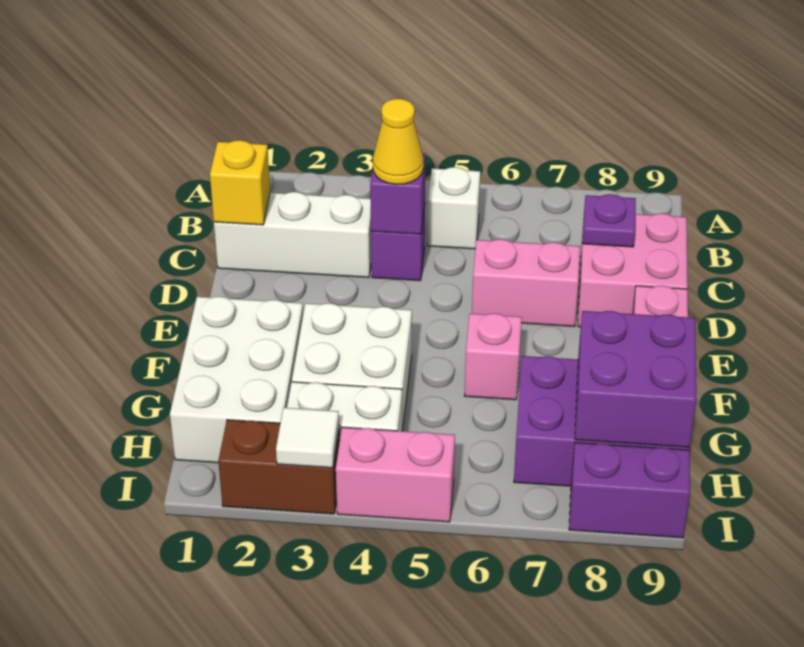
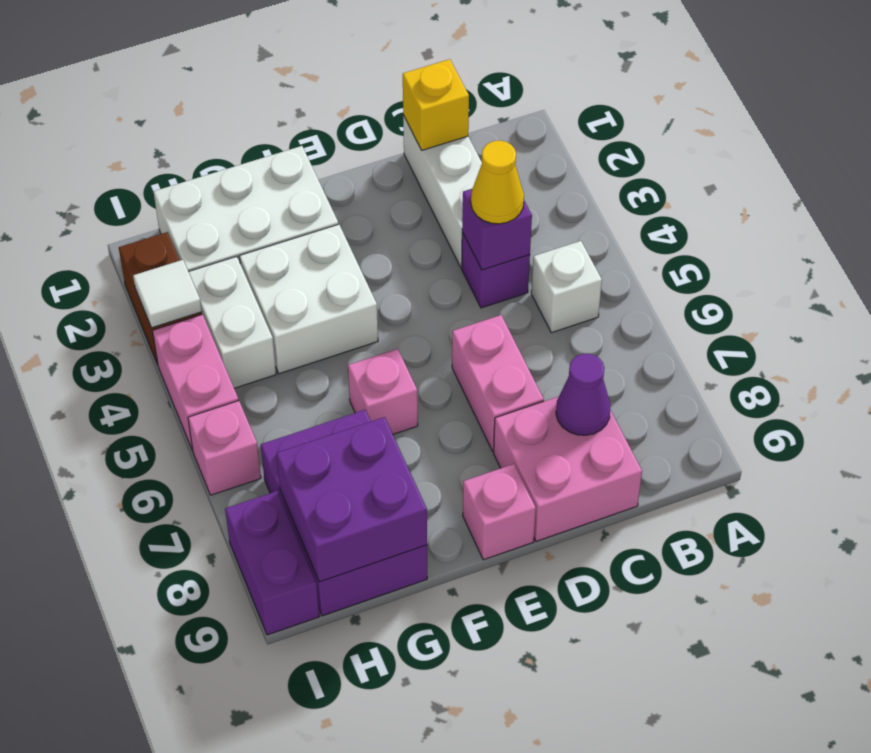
purple 1x1 plate [583,194,636,247] -> purple 1x1 cone [556,354,611,435]
none -> pink 1x1 brick [188,401,261,495]

